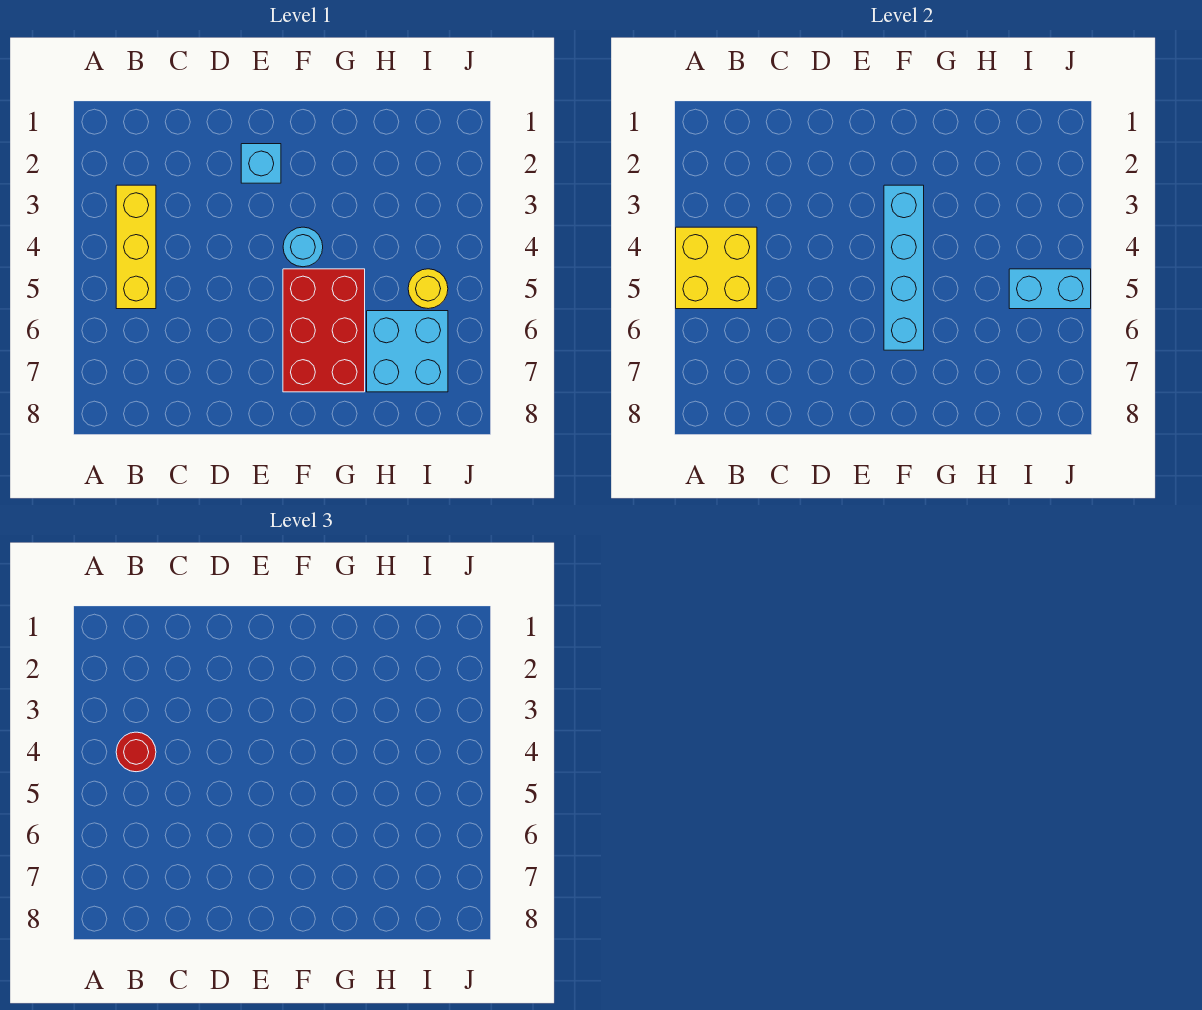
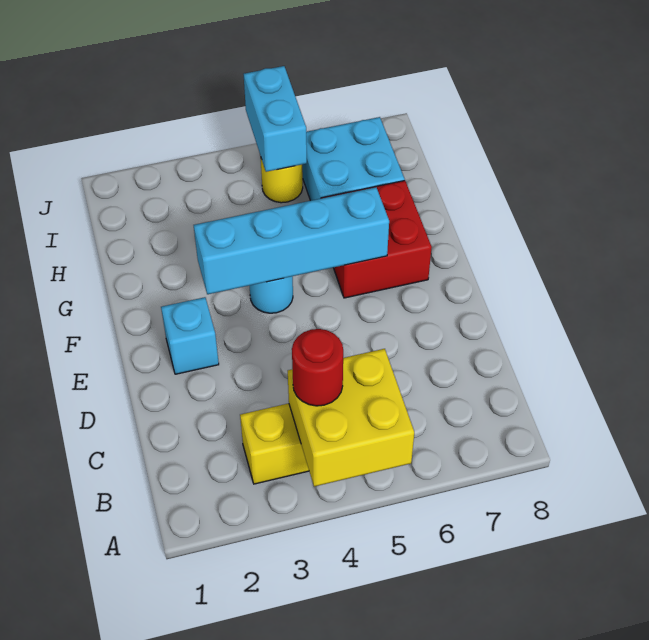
red 2x3 brick [283,269,365,392] -> red 2x2 brick [323,180,432,298]

